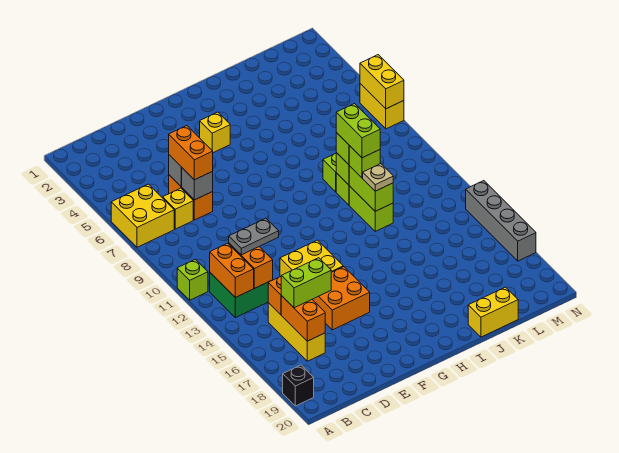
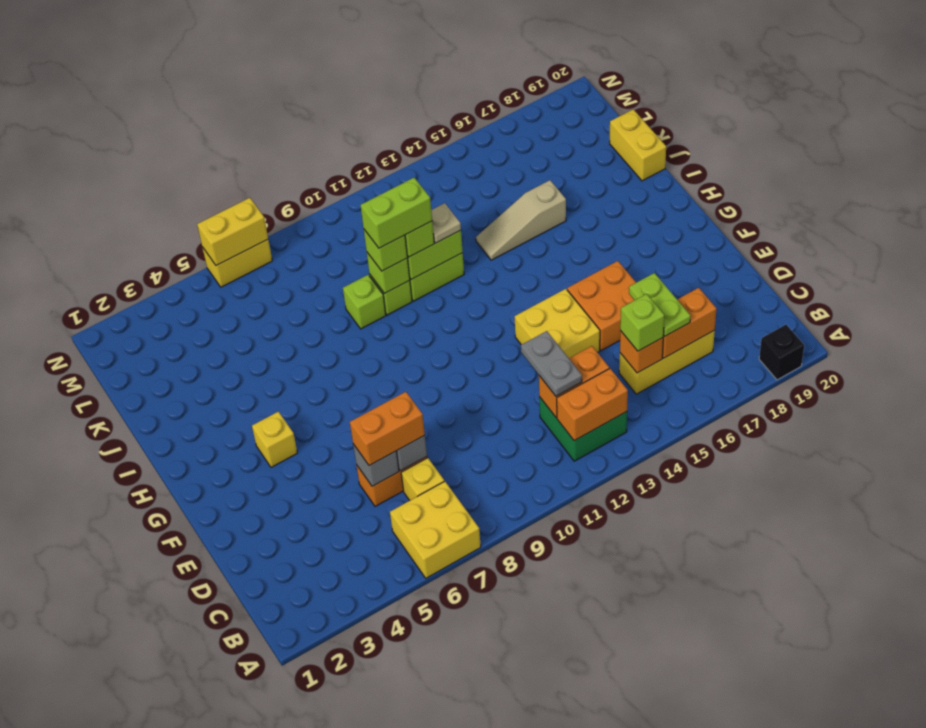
lime 1x1 brick [177,259,208,300] -> lime 1x1 brick moved to [620,294,664,351]
lime 1x2 brick [281,258,331,308] -> lime 1x2 plate [629,273,690,336]
none -> tan 1x3 slope [476,180,566,260]
grey 1x4 brick [466,181,536,261] -> none

